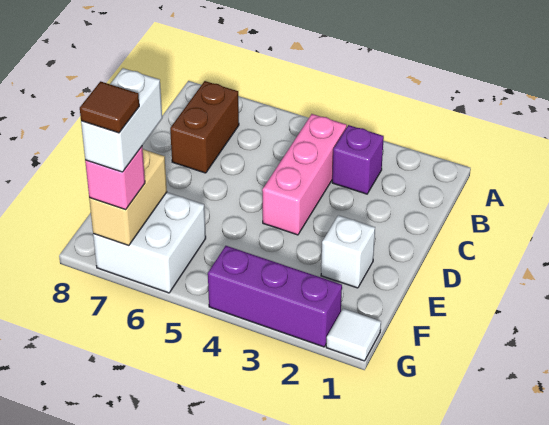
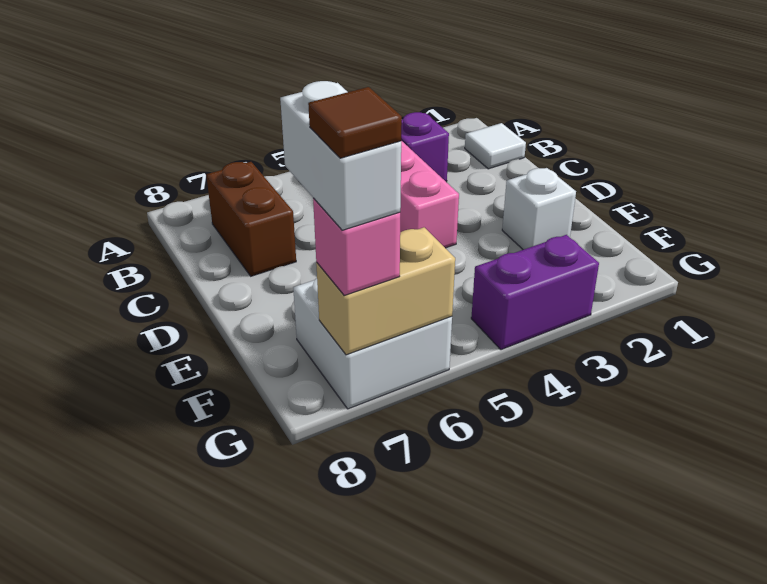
tan 1x2 brick [89,149,167,246] -> tan 1x2 brick turned to [316,227,455,355]
white 1x1 tile [326,309,381,361] -> white 1x1 tile moved to [465,123,526,169]
purple 1x3 brick [208,246,342,347] -> purple 1x2 brick [471,235,599,350]

